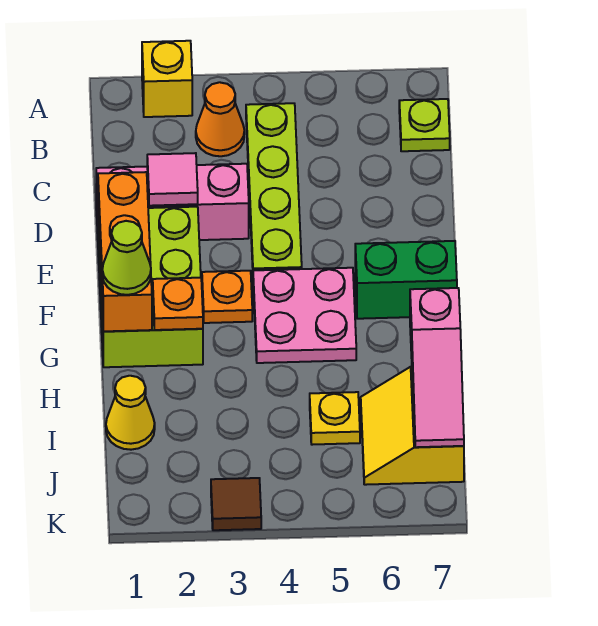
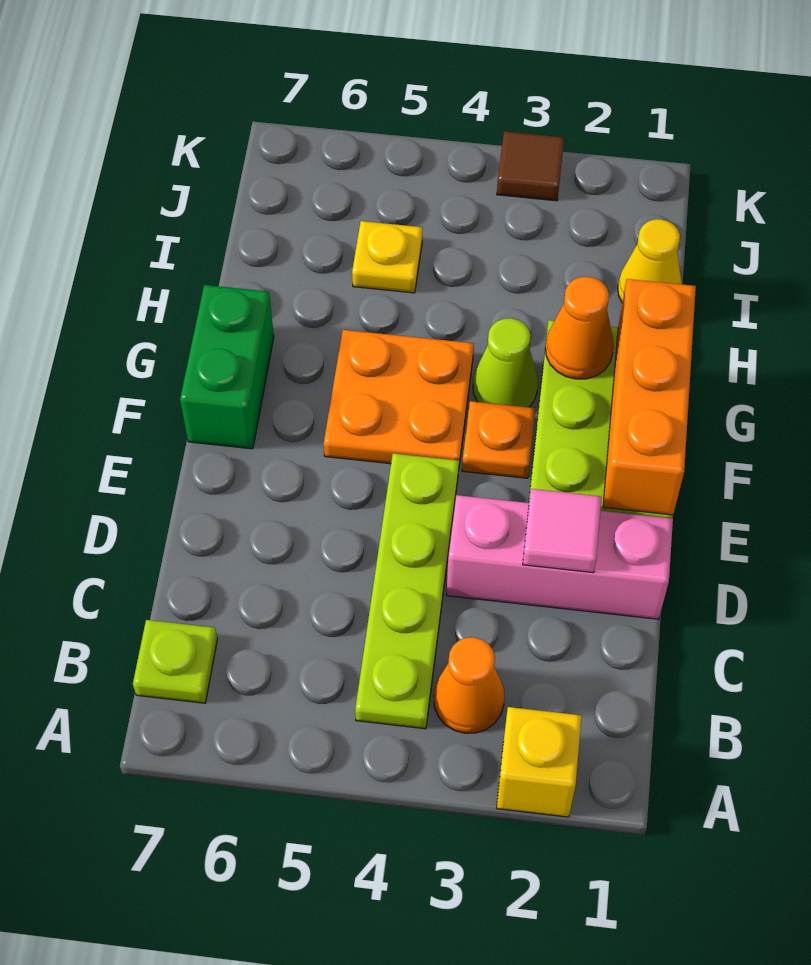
pink 2x2 plate [253,268,356,363] -> orange 2x2 plate [324,330,474,465]
green 1x2 brick [355,241,457,319] -> green 1x2 brick turned to [180,285,274,449]
lime 1x1 cone [102,221,151,295] -> lime 1x1 cone moved to [473,318,538,407]
orange 1x1 plate [153,278,203,330] -> orange 1x1 cone [545,277,614,379]
pink 1x3 slope [410,288,464,447] -> none
yellow 2x2 slope [361,367,464,485] -> none

